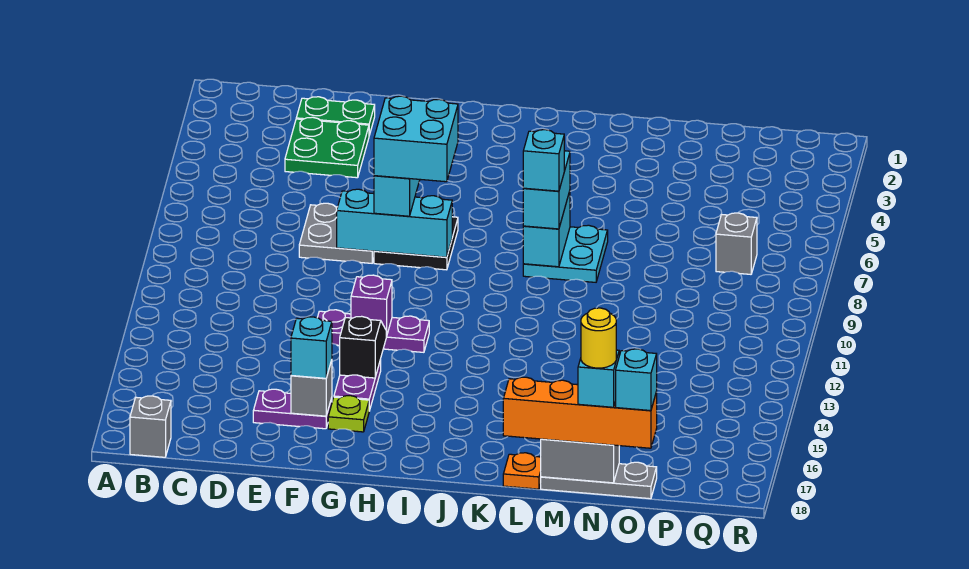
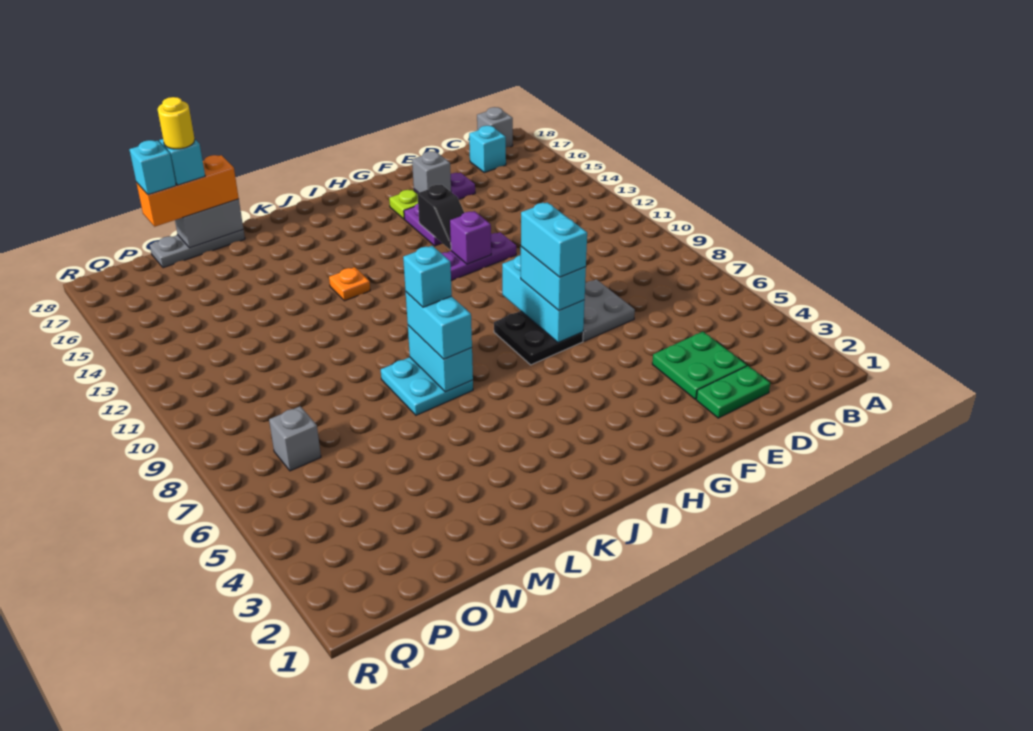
cyan 1x3 brick [337,189,452,257] -> cyan 1x3 brick turned to [502,255,585,343]
cyan 1x1 brick [291,317,332,378] -> cyan 1x1 brick moved to [469,126,506,173]
cyan 2x2 brick [374,96,458,182] -> cyan 1x2 brick [521,202,587,277]
orange 1x1 plate [503,453,541,489] -> orange 1x1 plate moved to [329,267,370,301]
orange 1x4 brick [503,377,657,448] -> orange 1x3 brick [136,155,239,227]

